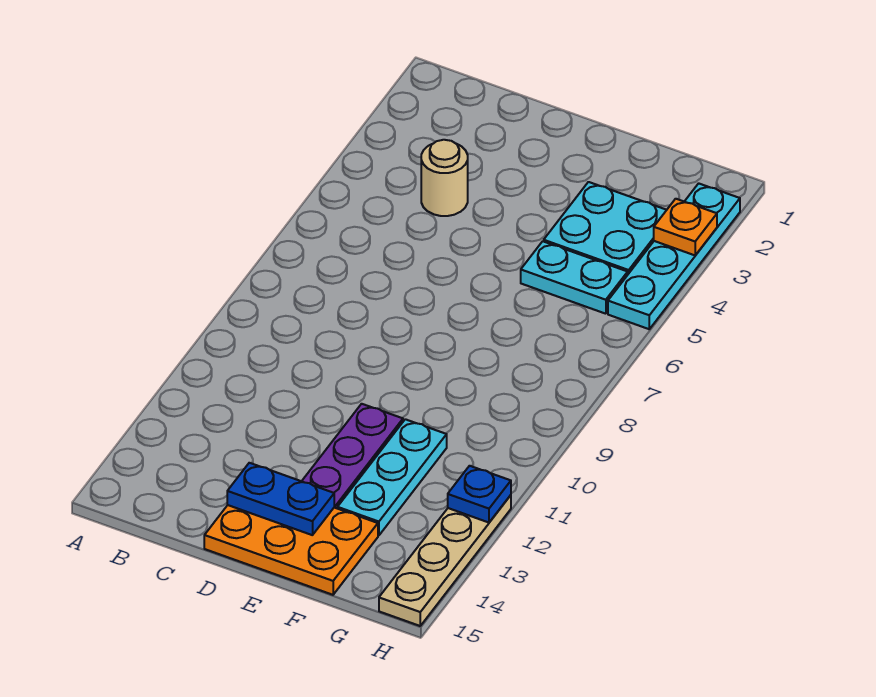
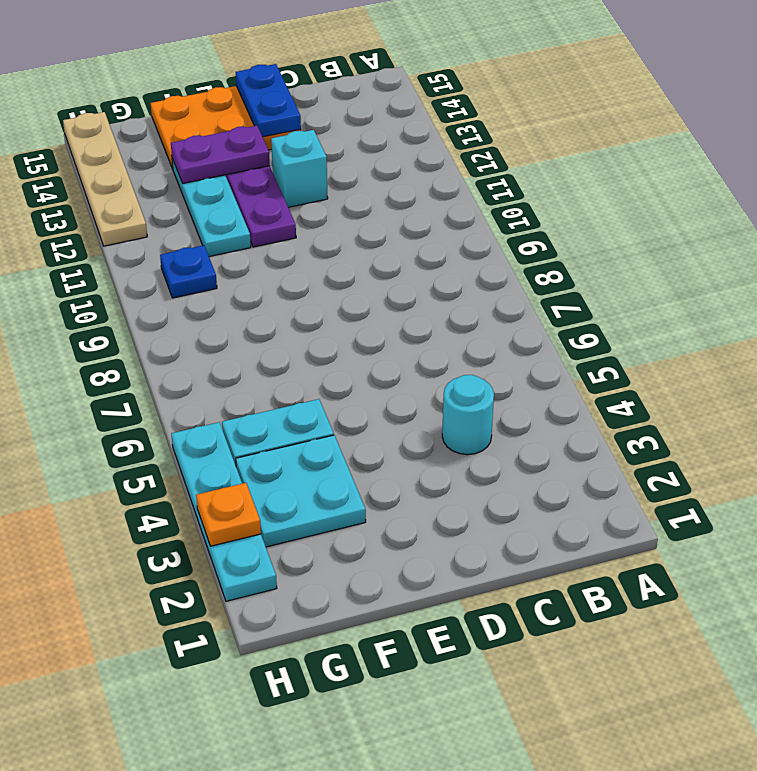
tan 1x1 round brick [421,140,468,216] -> cyan 1x1 round brick [442,375,494,455]
none -> cyan 1x1 brick [271,130,328,207]
blue 1x2 plate [227,463,334,535] -> blue 1x2 plate turned to [236,64,301,137]
none -> purple 1x2 plate [171,126,270,183]
blue 1x1 plate [448,466,511,523] -> blue 1x1 plate moved to [160,245,217,298]

